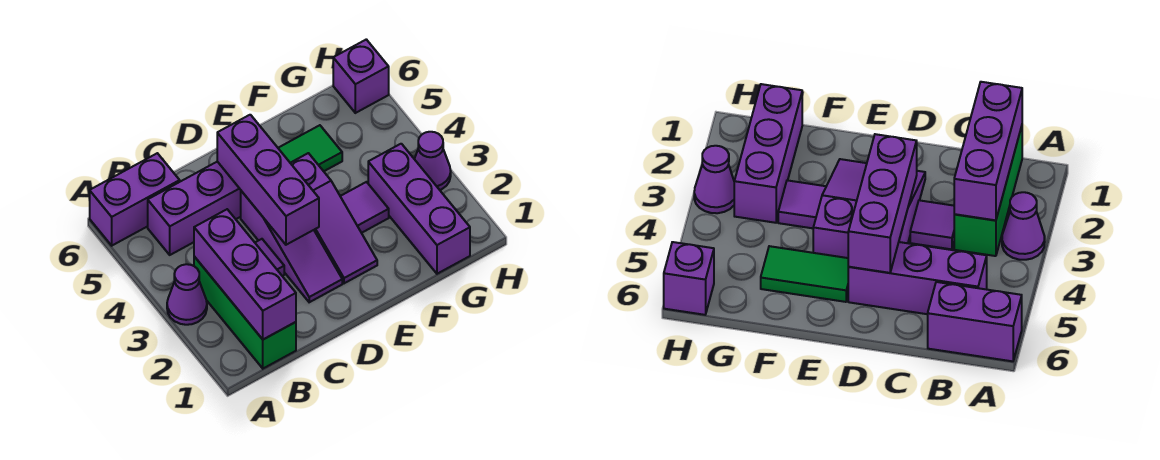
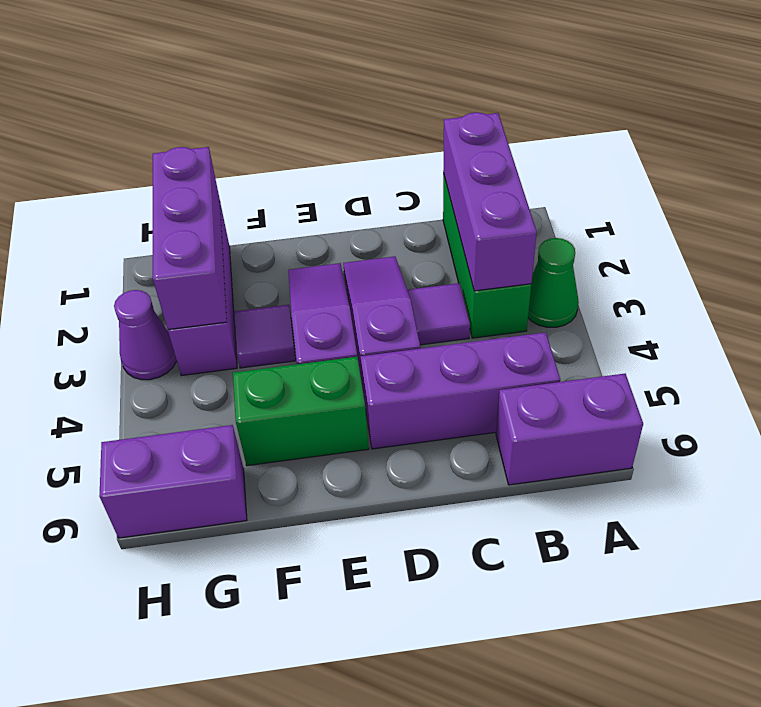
purple 1x1 cone [167,264,207,325] -> green 1x1 cone [528,238,579,327]
purple 1x3 brick [217,115,319,245] -> purple 1x3 brick moved to [153,147,227,329]
green 1x2 tile [278,125,342,171] -> green 1x2 brick [233,357,369,466]
purple 1x1 brick [333,39,389,113] -> purple 1x2 brick [99,425,247,538]

